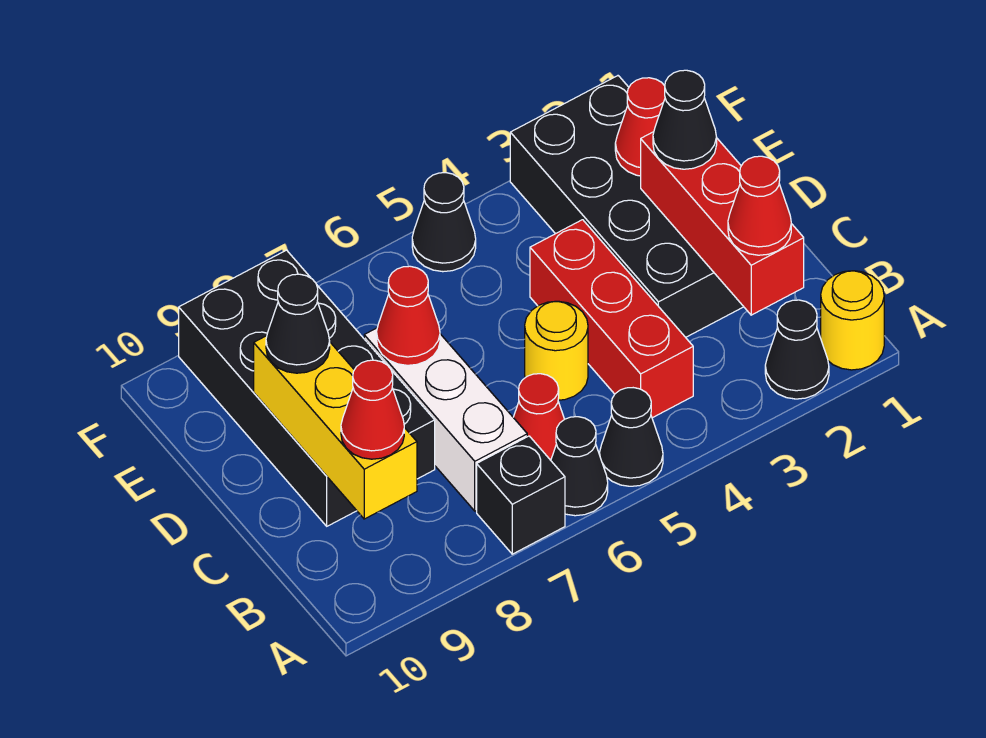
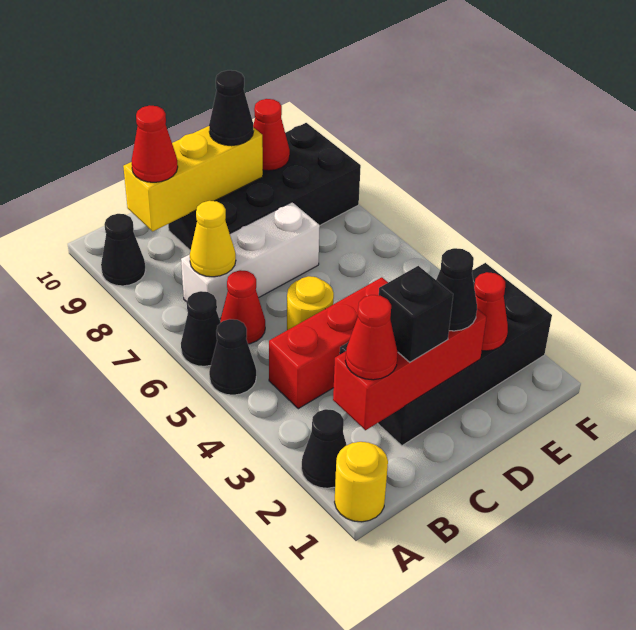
black 1x1 brick [477,436,565,554] -> black 1x1 brick moved to [379,266,453,362]
none -> yellow 1x1 cone [190,201,236,277]
red 1x1 cone [377,266,440,365] -> red 1x1 cone moved to [253,99,290,171]
black 1x1 cone [412,173,476,272] -> black 1x1 cone moved to [101,214,146,286]

